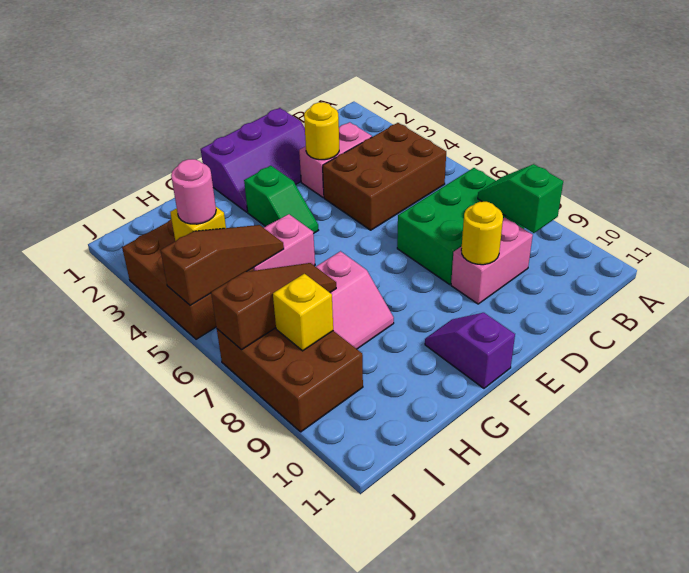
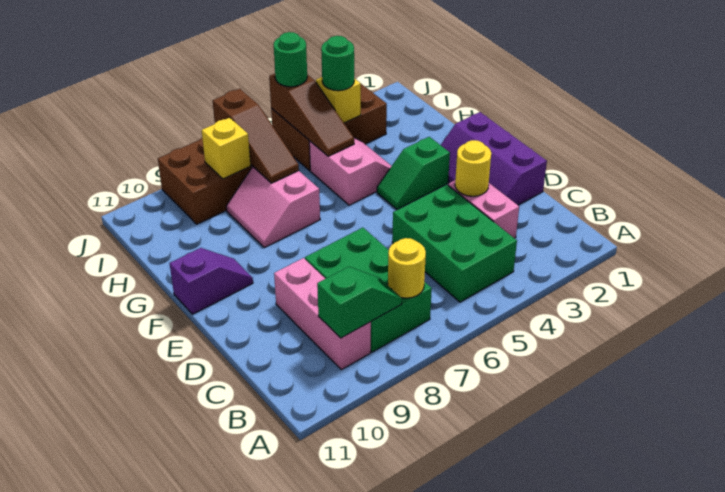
brown 2x3 brick [323,123,446,230] -> green 2x3 brick [392,184,517,302]
pink 1x2 brick [451,217,533,304] -> pink 1x3 brick [274,258,371,370]
yellow 1x1 round brick [461,202,503,265] -> yellow 1x1 round brick moved to [388,238,426,298]
pink 1x1 round brick [171,159,216,224] -> green 1x1 round brick [321,36,354,91]
none -> green 1x1 round brick [274,32,307,87]

